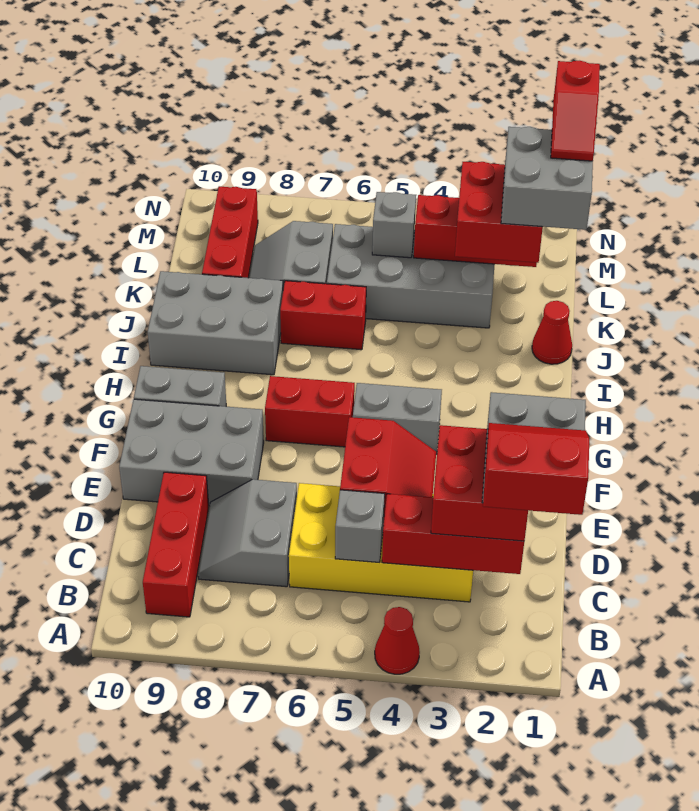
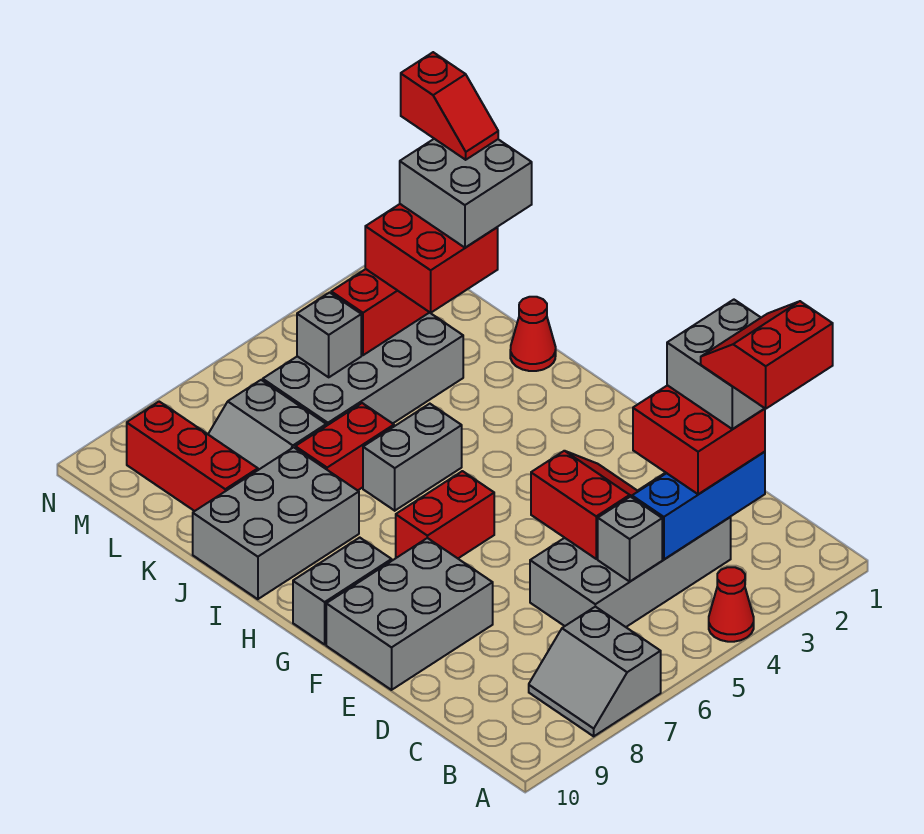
red 1x3 brick [143,472,209,617] -> none
red 1x3 brick [382,494,524,574] -> blue 1x3 brick [632,452,765,559]
yellow 2x4 brick [289,483,473,602] -> grey 2x4 brick [530,473,731,627]
grey 2x2 slope [198,479,297,587] -> grey 2x2 slope moved to [529,607,661,736]
grey 1x2 brick [353,383,442,454] -> grey 1x2 brick moved to [363,404,462,511]

